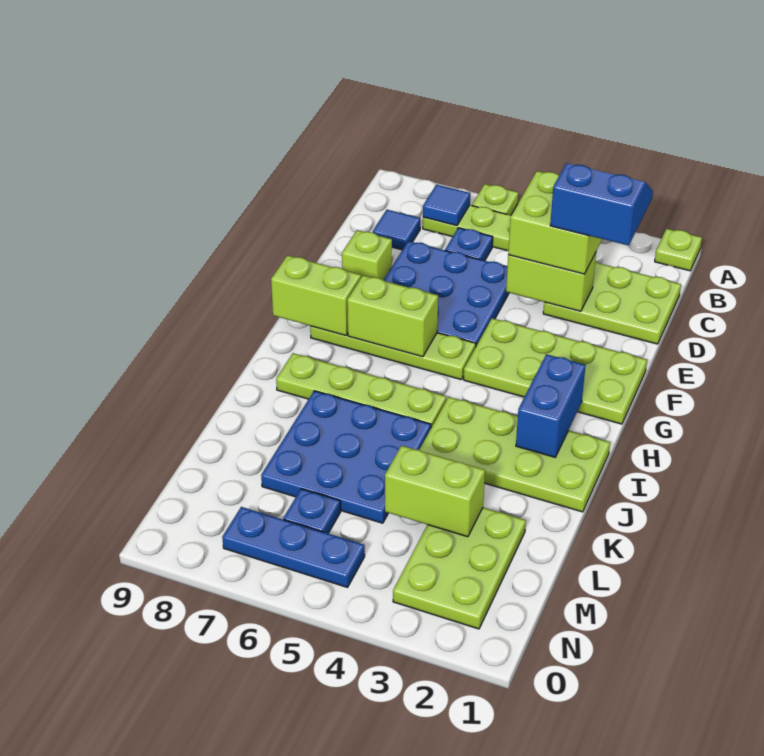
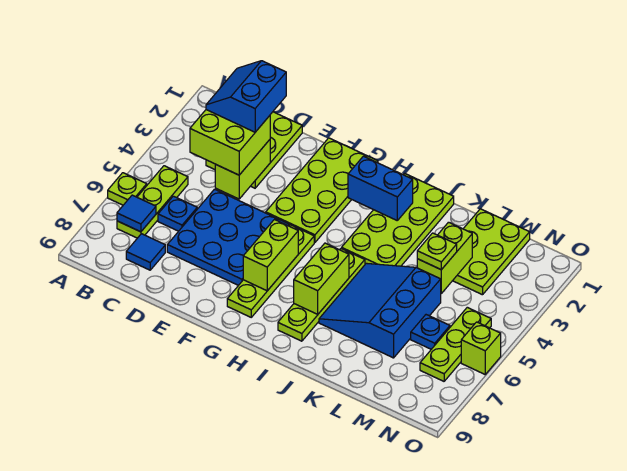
lime 1x1 plate [655,229,702,271] -> lime 1x1 plate moved to [417,233,457,270]
lime 1x1 brick [342,230,392,280] -> lime 1x1 brick moved to [461,322,501,374]
lime 1x2 brick [271,255,361,335] -> lime 1x2 brick moved to [294,243,349,314]
blue 3x3 plate [261,391,431,523] -> blue 3x3 slope [319,263,441,358]
lime 2x3 plate [393,507,526,629] -> lime 2x3 plate turned to [453,209,530,295]
blue 1x3 plate [222,507,365,587] -> lime 1x3 plate [420,307,491,381]

